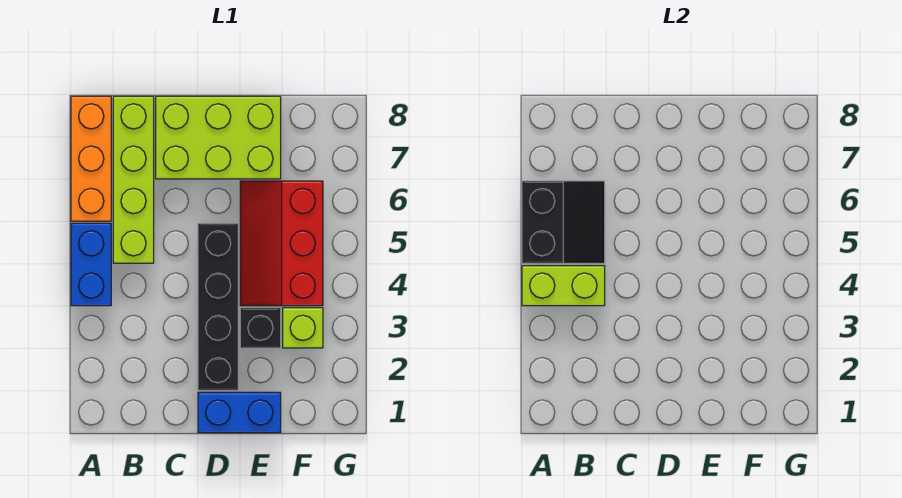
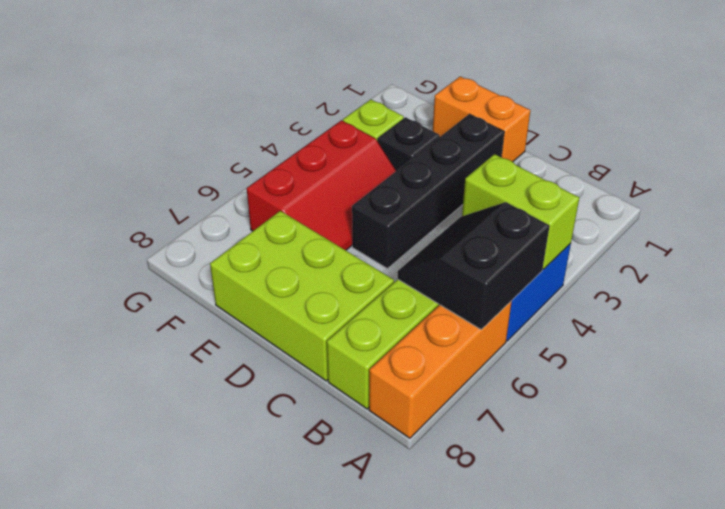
blue 1x2 brick [198,392,281,433] -> orange 1x2 brick [433,76,530,162]

